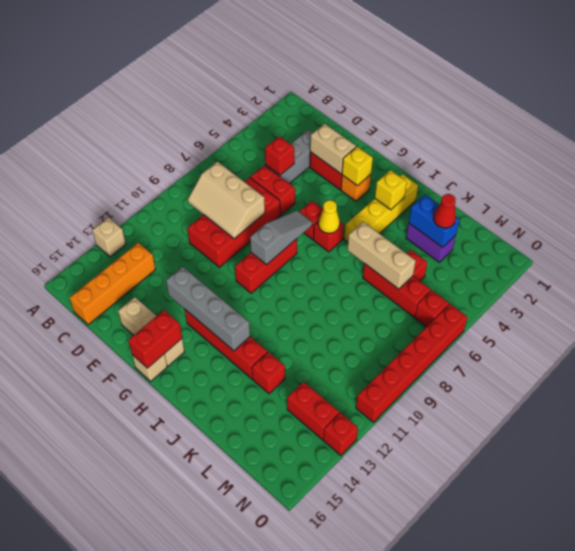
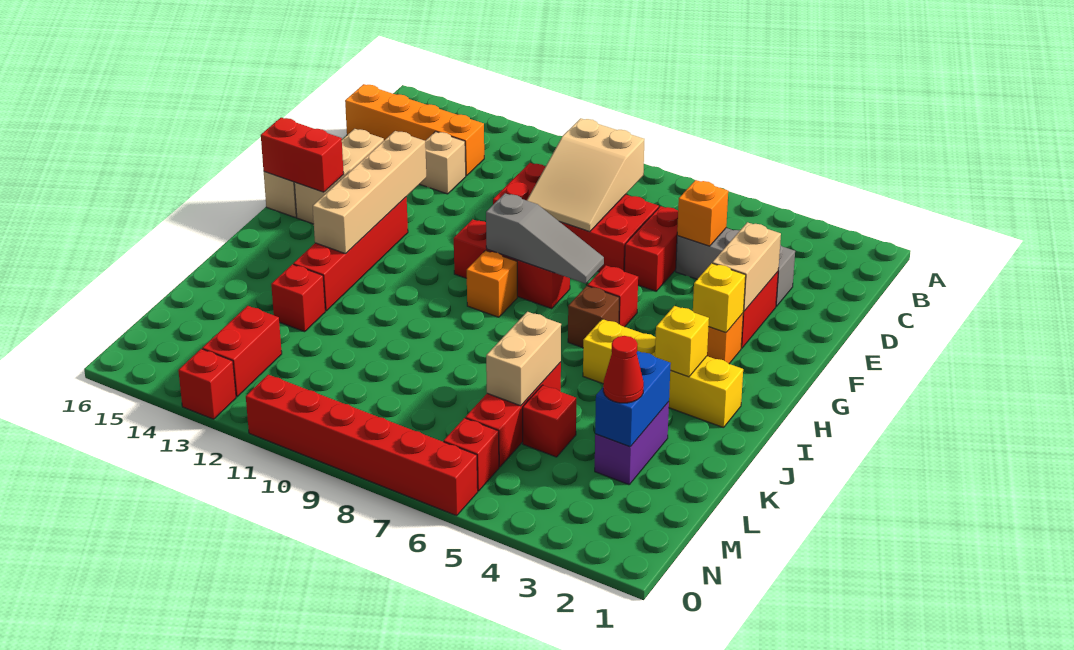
tan 1x1 brick [92,218,126,257] -> tan 1x1 brick moved to [420,132,466,194]
tan 2x3 slope [188,162,265,239] -> tan 2x3 slope turned to [527,118,645,232]
red 1x1 brick [265,136,294,175] -> orange 1x1 brick [677,180,728,246]
grey 1x4 brick [166,267,250,351] -> tan 1x4 brick [313,131,426,254]
red 1x1 brick [313,222,344,252] -> brown 1x1 brick [568,286,619,348]
yellow 1x1 cone [318,200,340,233] -> none
none -> orange 1x1 brick [466,250,517,317]
tan 1x3 brick [347,222,416,289] -> tan 1x2 brick [486,312,561,406]

